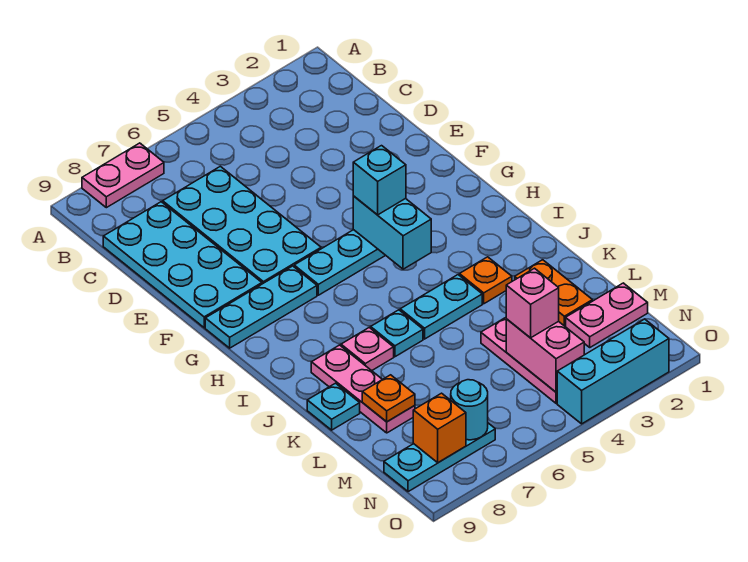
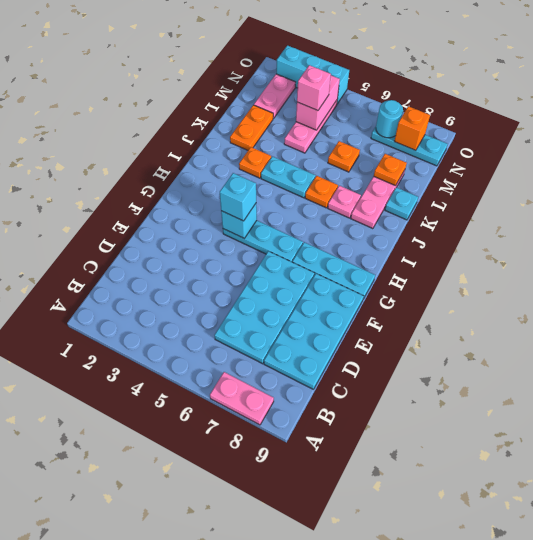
cyan 1x2 brick [353,196,431,269] -> cyan 1x1 brick [221,204,257,238]
cyan 1x1 plate [371,310,423,357] -> orange 1x1 plate [305,176,338,208]
none -> orange 1x1 plate [328,141,360,172]
pink 1x2 plate [566,283,648,347] -> pink 1x2 plate turned to [254,74,295,118]

